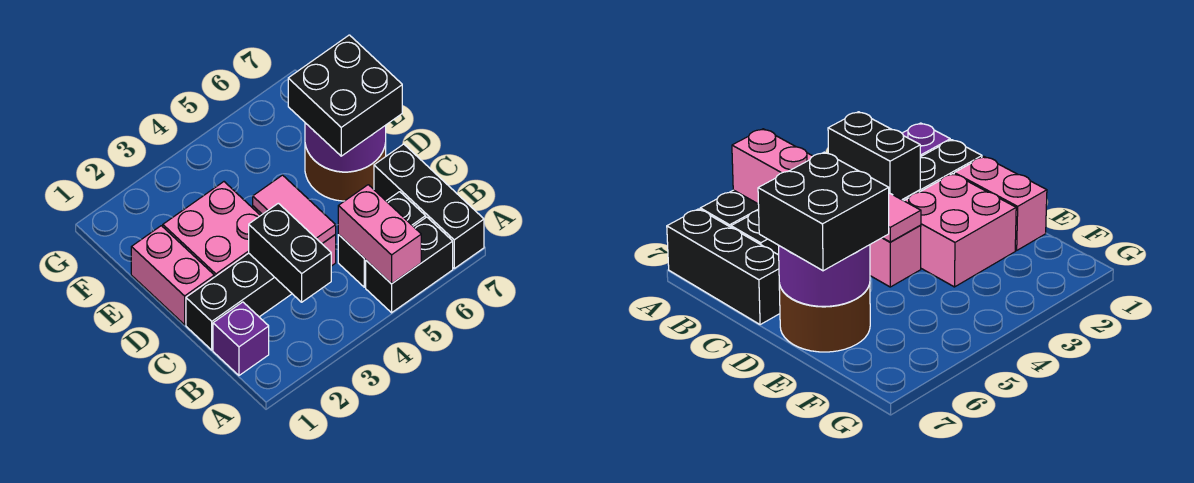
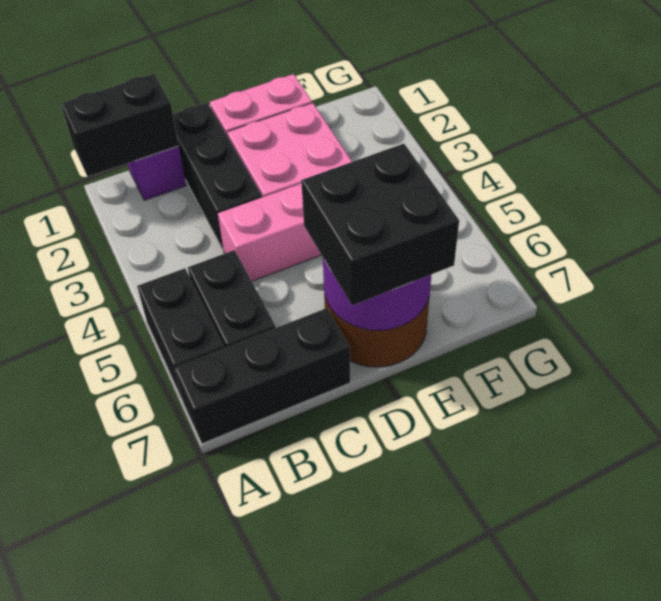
pink 1x2 brick [338,185,421,284] -> none
black 1x2 brick [249,203,331,302] -> black 1x2 brick moved to [61,74,179,177]
pink 1x2 tile [253,175,336,243] -> none

